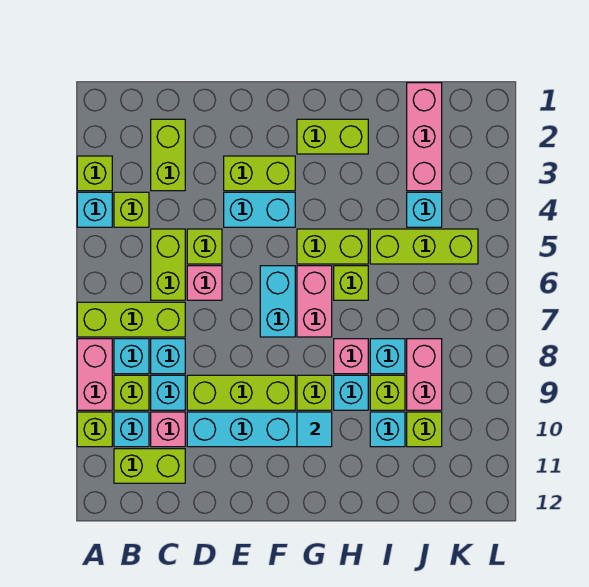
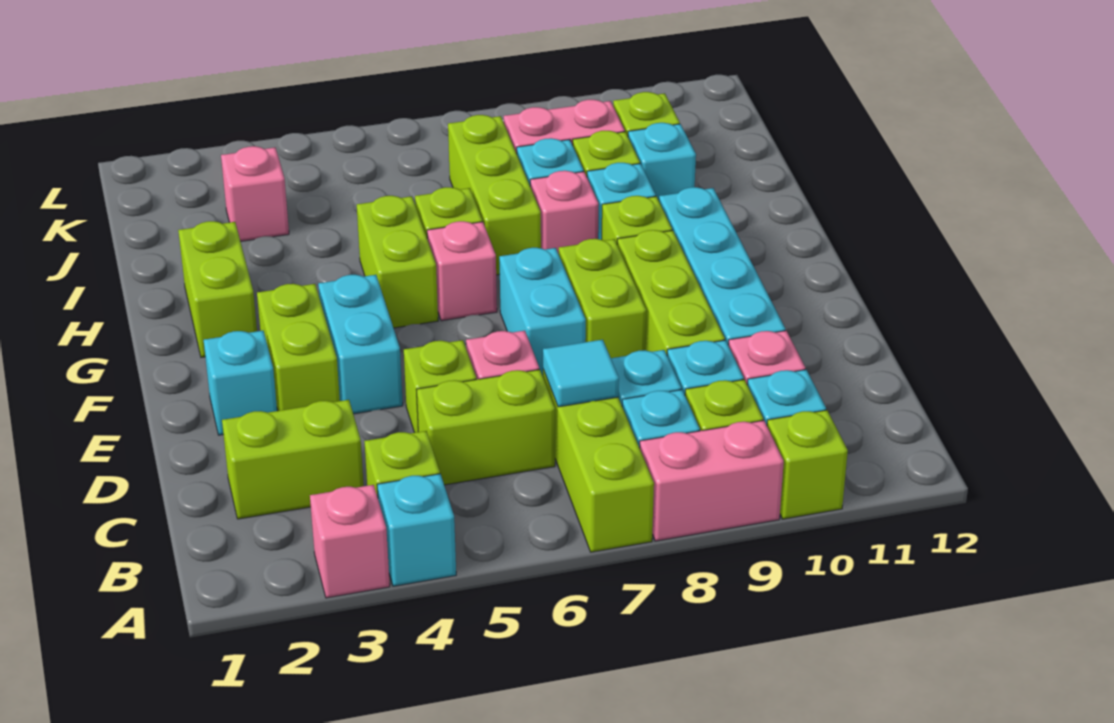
lime 1x1 brick [77,156,112,191] -> pink 1x1 brick [310,485,390,598]
lime 1x2 brick [114,449,185,483] -> lime 1x2 brick moved to [559,239,646,358]
cyan 1x2 brick [260,266,295,337] -> cyan 1x2 brick turned to [499,248,586,376]
pink 1x2 brick [297,266,332,337] -> pink 1x1 brick [427,221,497,321]
cyan 1x1 tile [297,412,332,447] -> cyan 1x1 tile moved to [543,340,619,407]
lime 1x3 brick [370,229,478,264] -> lime 1x3 brick moved to [448,115,541,275]
pink 1x3 brick [407,83,442,191] -> pink 1x1 brick [221,146,289,241]
cyan 1x1 brick [407,192,442,227] -> cyan 1x1 brick moved to [204,331,277,435]

